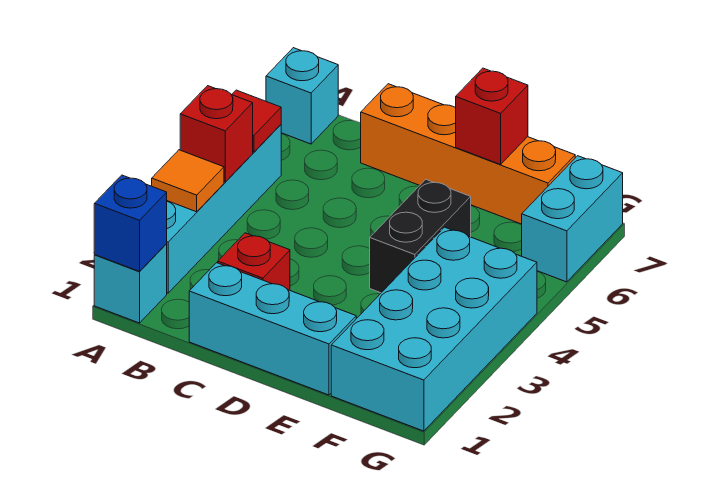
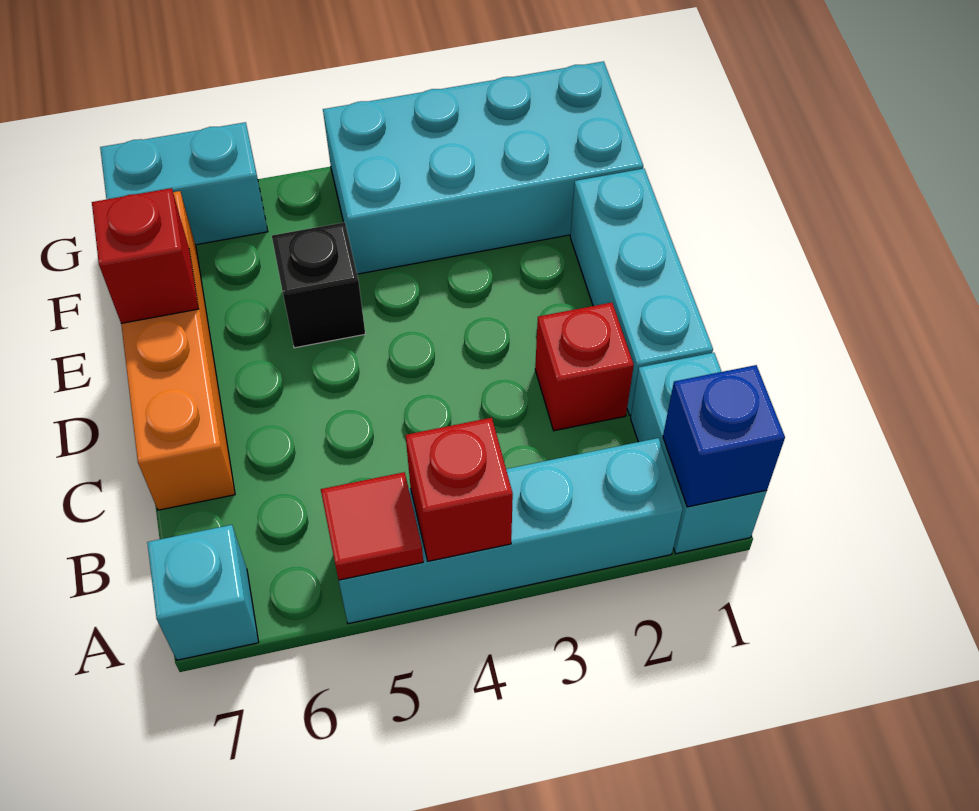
cyan 1x1 brick [94,244,167,323] -> cyan 1x2 brick [631,353,767,554]
orange 1x1 tile [152,150,224,212] -> none
black 1x2 brick [370,179,471,293] -> black 1x1 brick [272,222,365,348]

